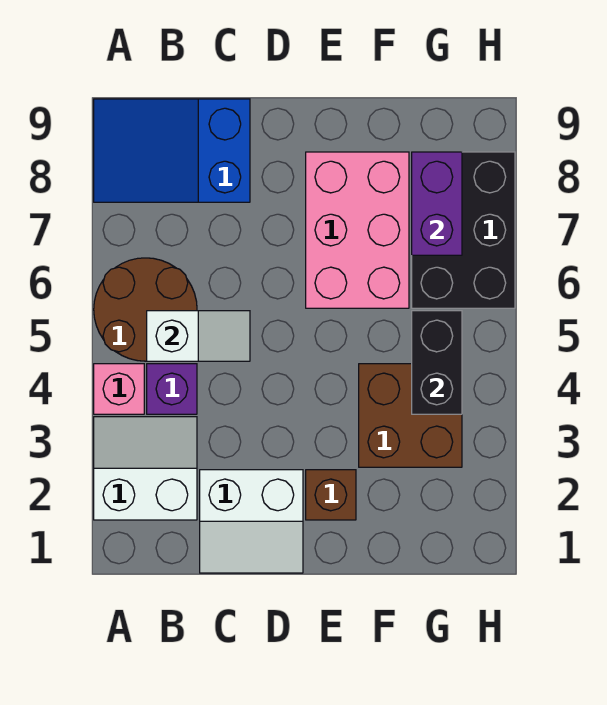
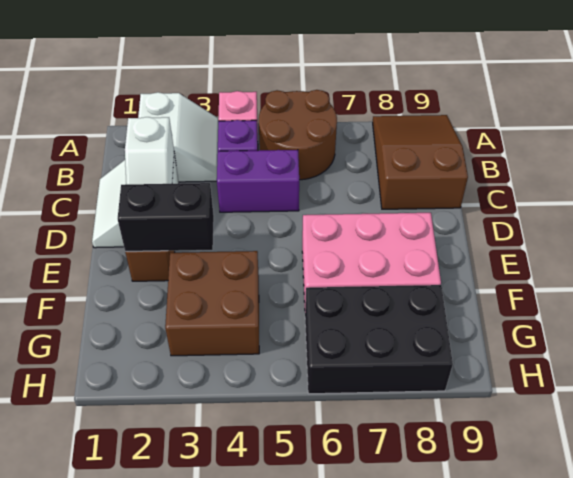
blue 2x3 slope [94,99,250,202] -> brown 2x3 slope [373,115,468,209]
white 1x2 slope [147,311,250,361] -> white 1x2 slope moved to [125,117,174,184]
black 1x2 brick [412,311,462,414] -> black 1x2 brick moved to [118,183,214,252]
purple 1x2 brick [412,152,462,255] -> purple 1x2 brick moved to [217,150,299,212]

